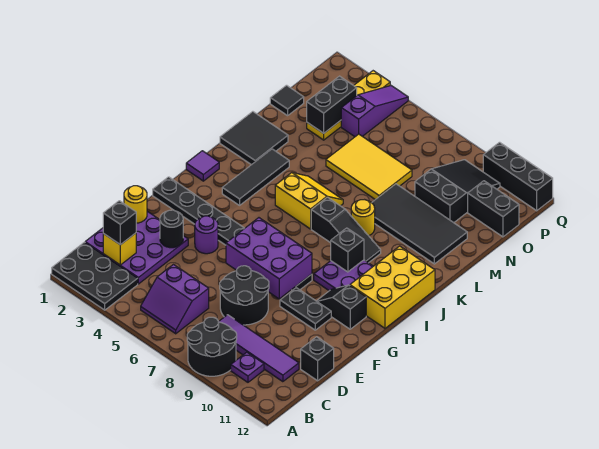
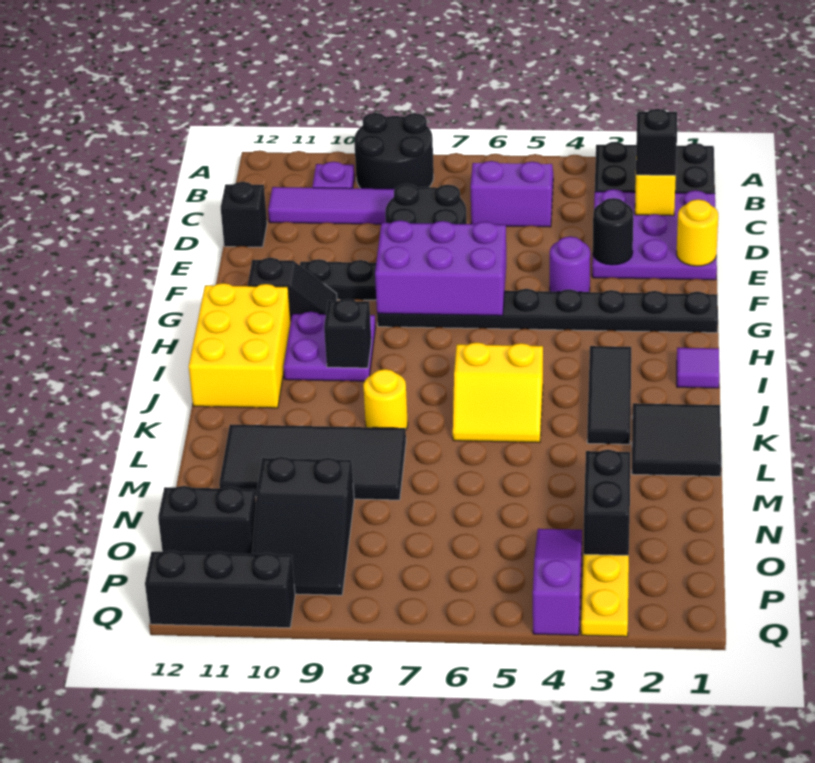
black 1x3 slope [311,197,381,263] -> none
yellow 2x3 tile [326,134,412,200] -> none
black 1x1 tile [270,85,304,116] -> none
purple 1x3 slope [341,86,408,137] -> purple 1x3 slope turned to [533,529,582,635]

